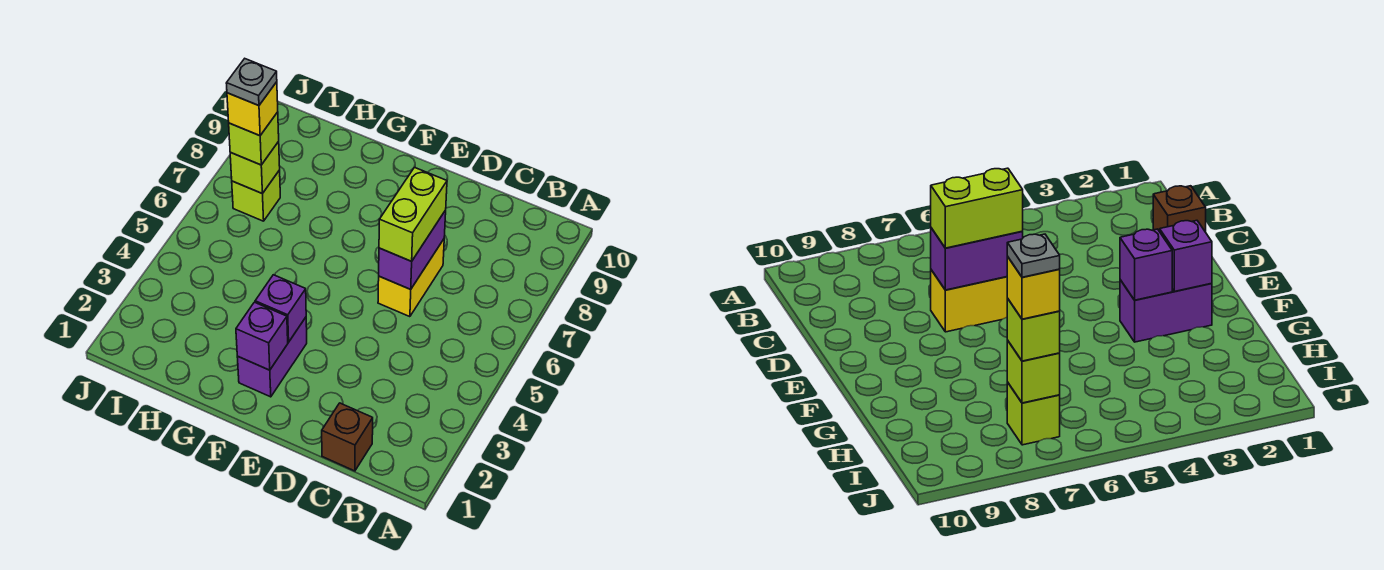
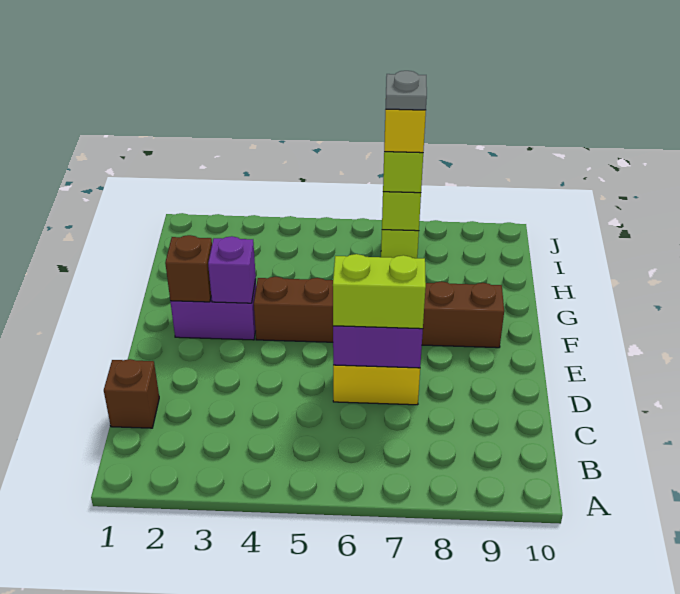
purple 1x1 brick [236,302,288,370] -> brown 1x1 brick [165,235,212,302]
none -> brown 1x6 brick [254,277,504,348]

